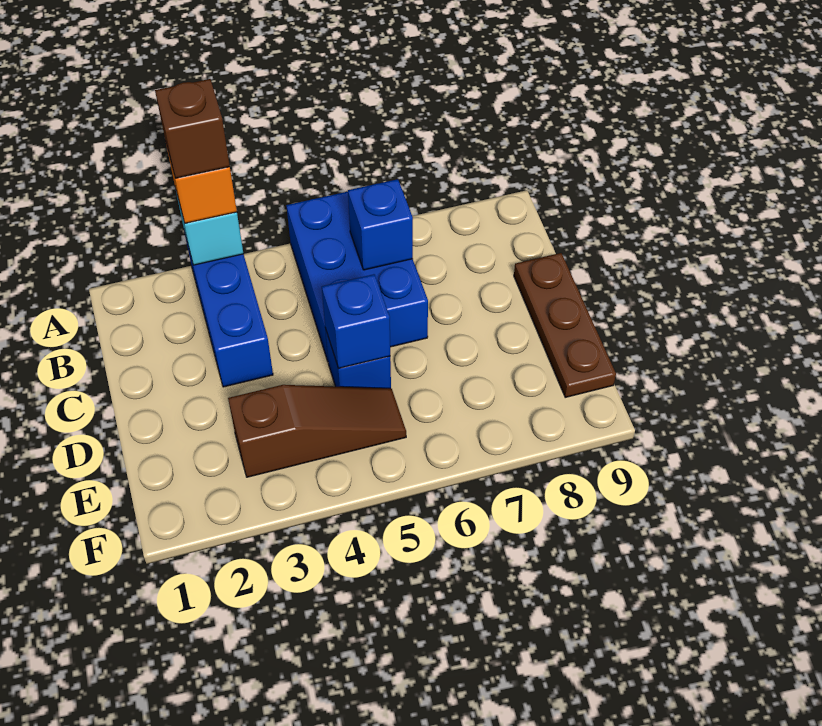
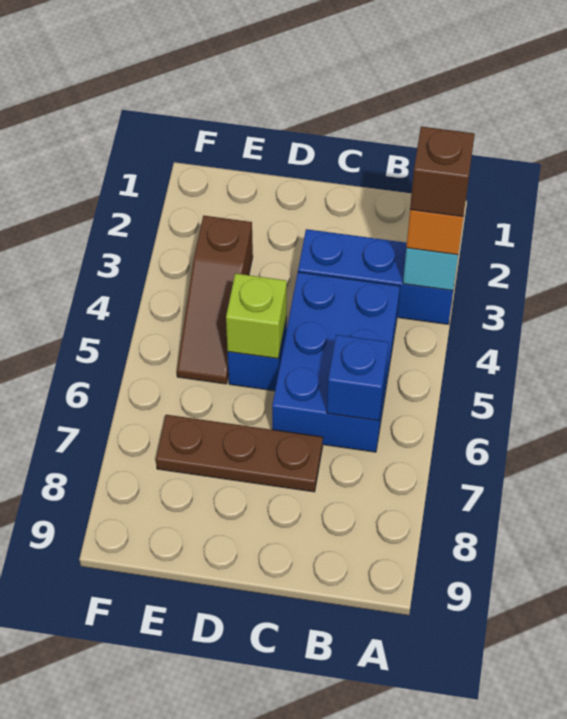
blue 2x3 brick [286,192,428,361] -> blue 2x3 brick turned to [272,272,400,452]
brown 1x3 plate [514,253,616,397] -> brown 1x3 plate moved to [156,415,323,492]
blue 1x1 brick [322,274,390,369] -> lime 1x1 brick [226,273,287,359]

